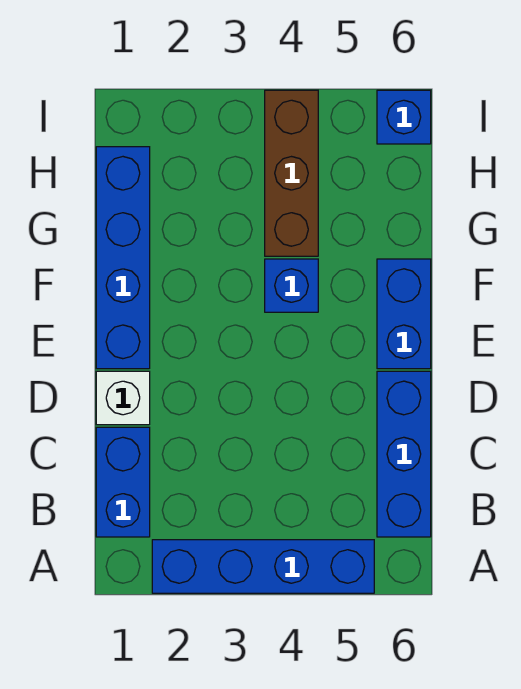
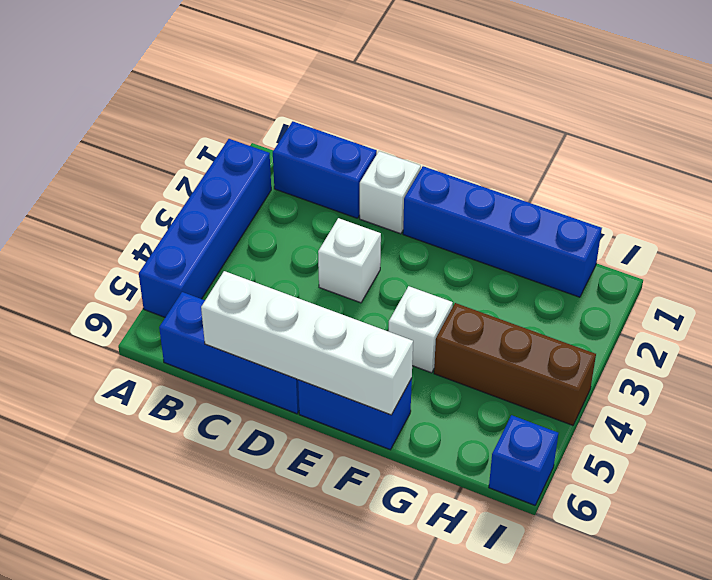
none -> white 1x4 brick [201,271,413,415]
none -> white 1x1 brick [318,218,381,303]
blue 1x1 brick [265,259,318,312] -> white 1x1 brick [389,286,453,373]

